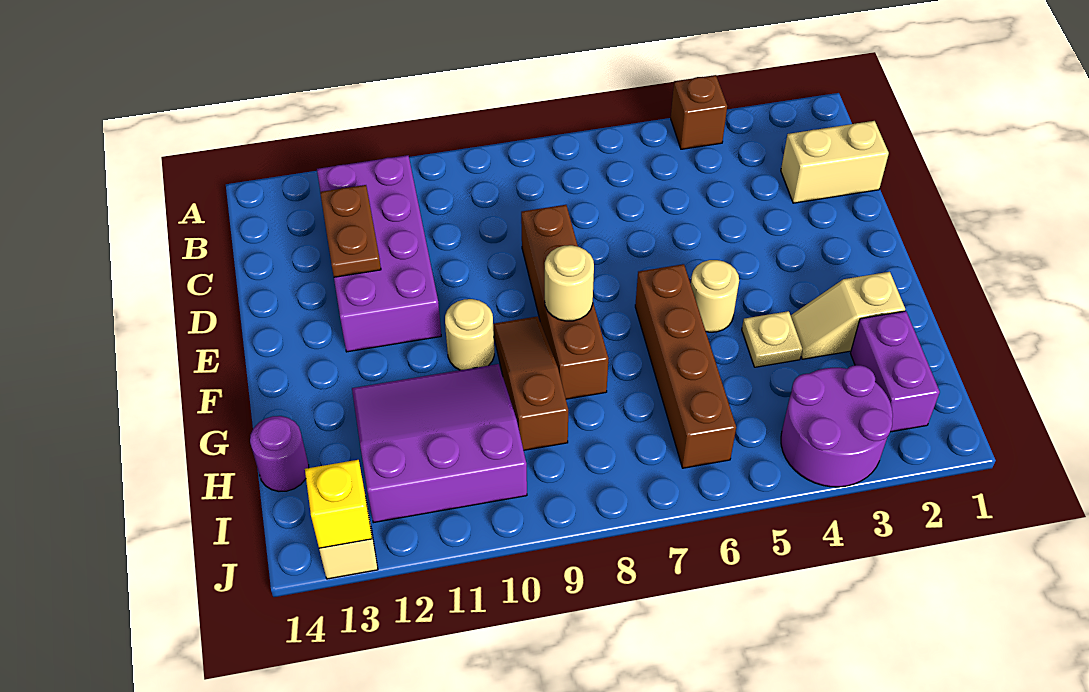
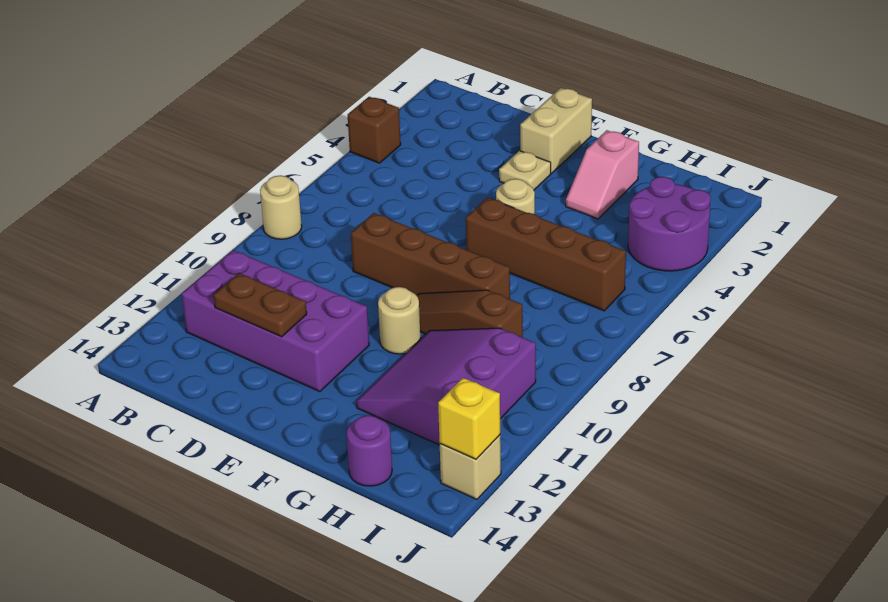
tan 1x2 brick [781,121,889,203] -> tan 1x2 brick moved to [520,88,592,173]
tan 1x1 round brick [545,245,594,321] -> tan 1x1 round brick moved to [260,175,302,239]
tan 1x2 slope [791,272,905,359] -> pink 1x2 slope [566,130,639,219]
tan 1x1 plate [742,311,802,367] -> tan 1x1 plate moved to [499,151,551,190]
purple 1x2 brick [850,311,940,432] -> none

